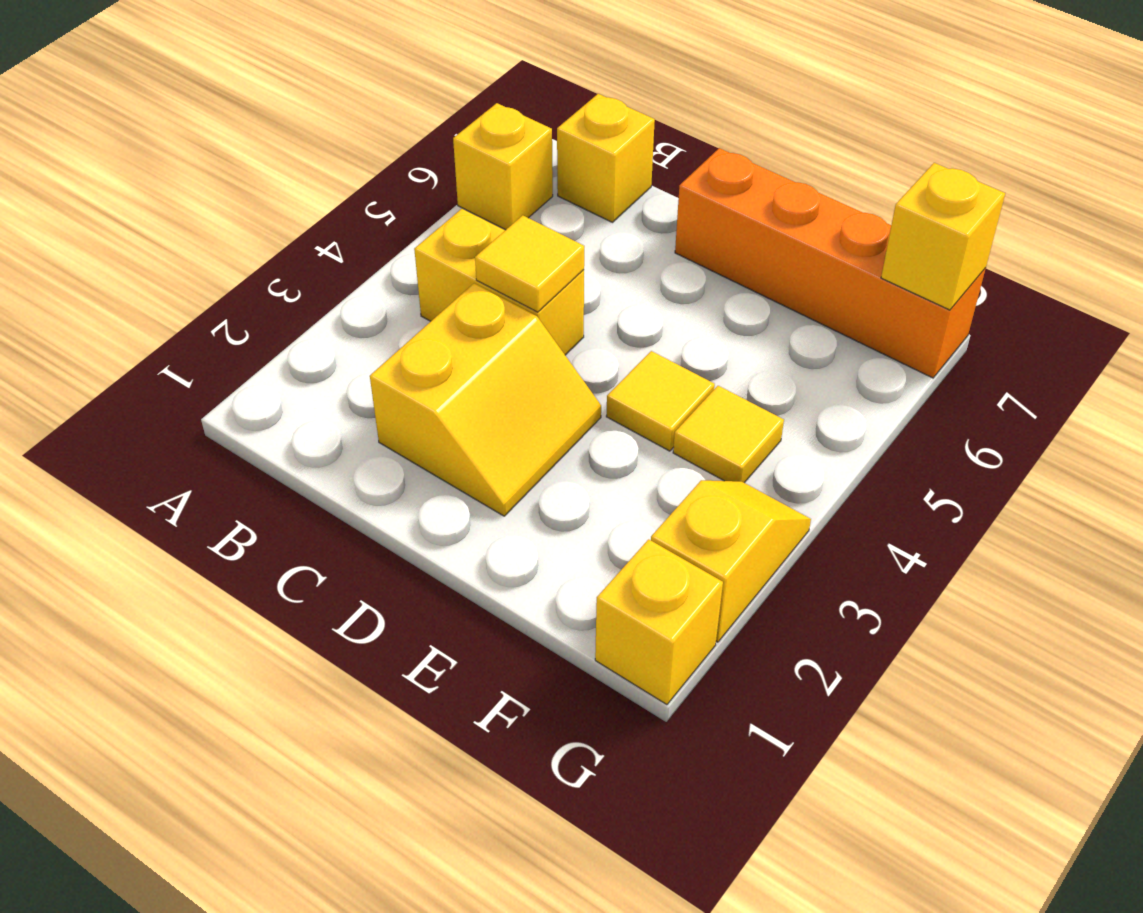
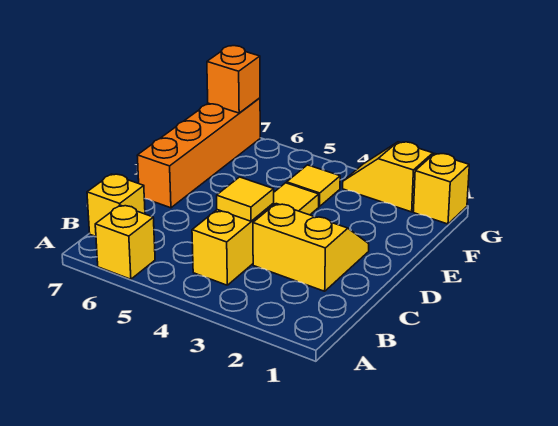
yellow 1x1 brick [881,163,1005,310] -> orange 1x1 brick [207,46,260,113]

